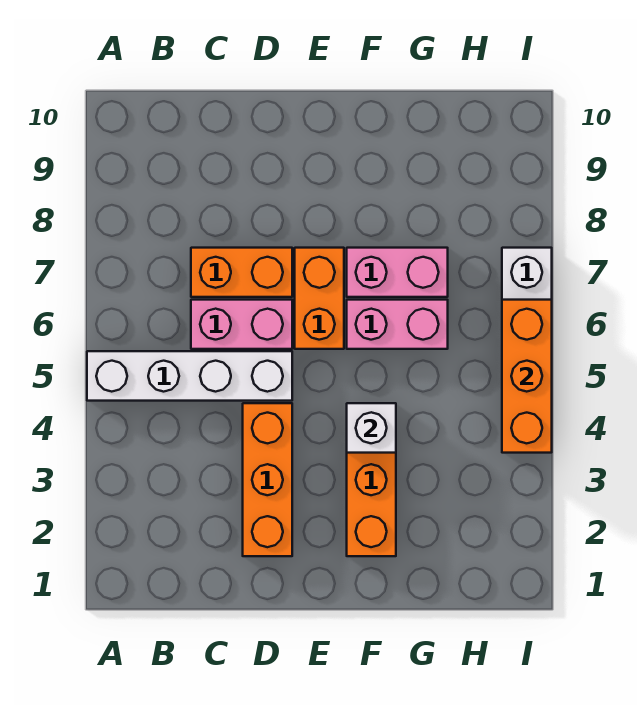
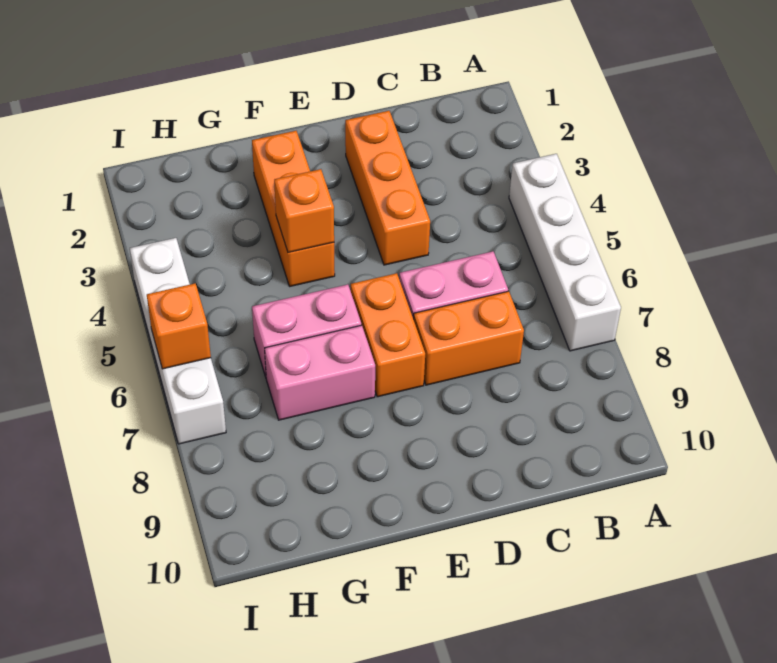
white 1x4 brick [87,351,292,401] -> white 1x4 brick turned to [509,154,621,351]
white 1x1 brick [347,403,396,453] -> orange 1x1 brick [274,169,334,252]
orange 1x3 brick [502,300,552,453] -> orange 1x1 brick [147,283,211,369]

